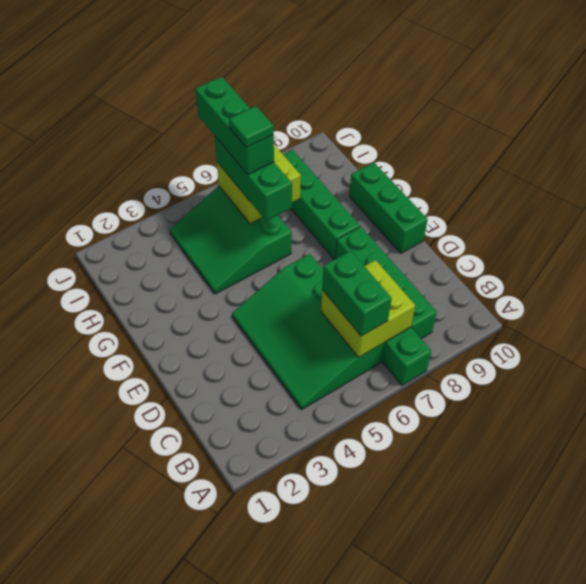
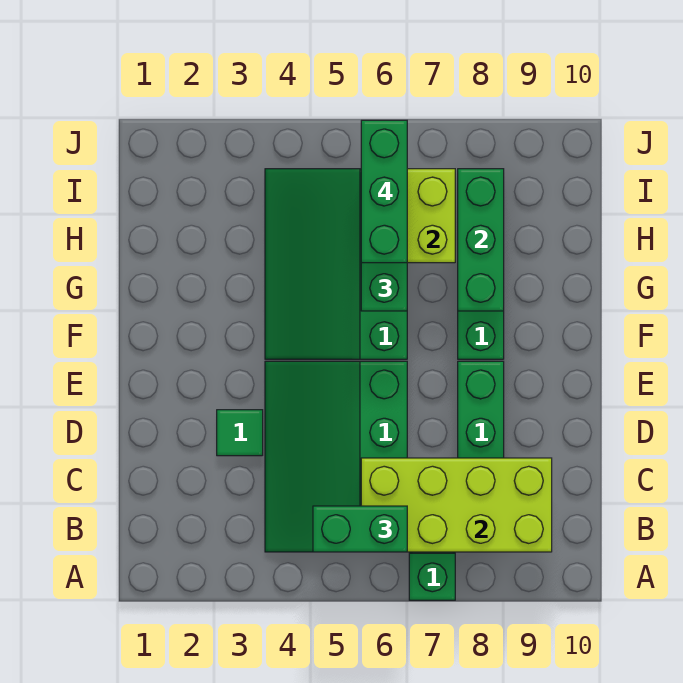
lime 2x2 brick [321,260,415,357] -> lime 2x4 brick [361,458,552,552]
green 1x2 brick [322,251,392,336] -> green 1x2 brick turned to [313,506,407,552]
green 1x3 brick [349,163,428,253] -> green 1x3 brick moved to [458,169,504,311]
green 3x3 slope [170,186,292,294] -> green 3x4 slope [265,169,407,359]
green 1x1 tile [229,106,274,148] -> green 1x1 tile moved to [217,410,263,456]

